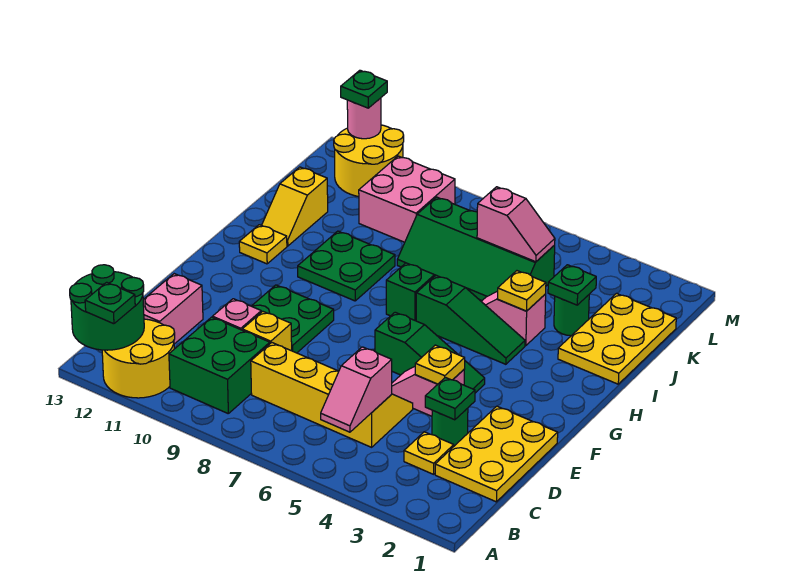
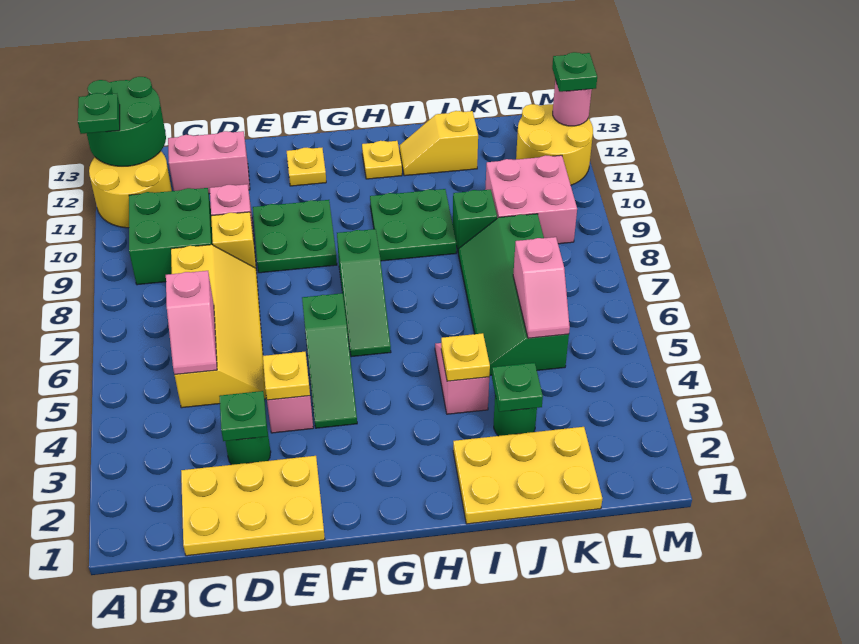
pink 1x2 slope [321,347,392,432] -> pink 1x2 slope turned to [166,271,217,375]
yellow 1x1 plate [404,432,454,474] -> yellow 1x1 plate moved to [287,148,326,186]
green 1x3 slope [416,276,525,364] -> green 1x3 slope moved to [337,229,391,357]
green 1x1 brick [386,263,434,321] -> green 1x1 brick moved to [453,190,497,251]

